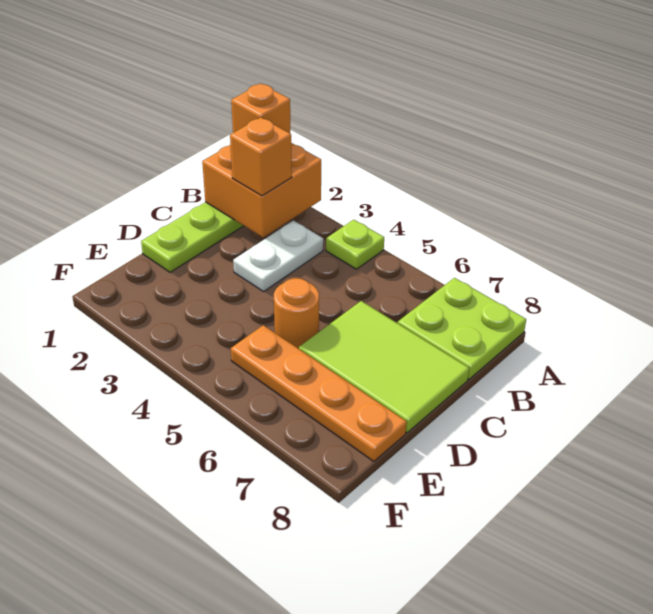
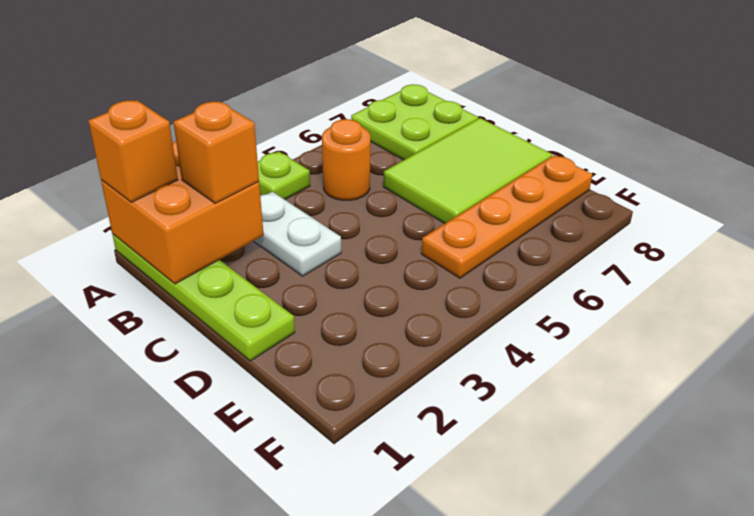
orange 1x1 round brick [274,278,319,349] -> orange 1x1 round brick moved to [322,119,370,200]

